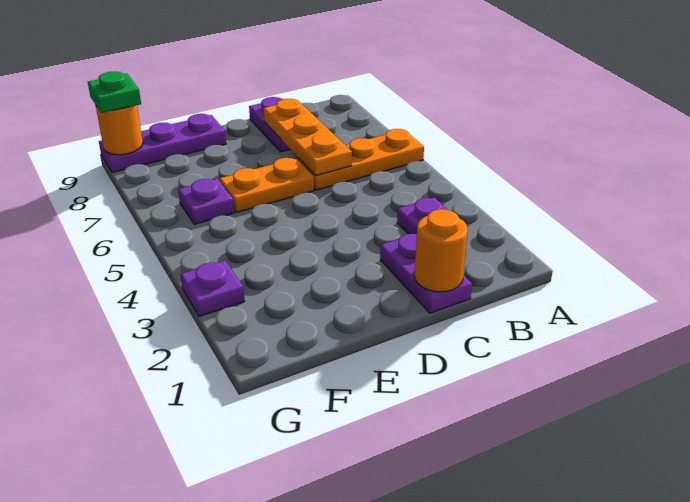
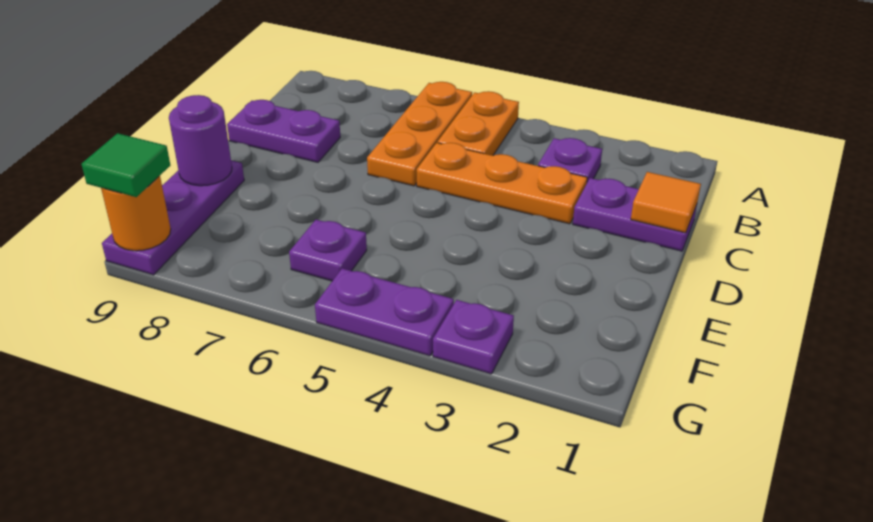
orange 1x1 round brick [415,209,468,292] -> orange 1x1 tile [631,172,701,233]
orange 1x3 plate [263,99,352,176] -> orange 1x3 plate moved to [417,143,587,224]
orange 1x2 plate [220,158,314,213] -> orange 1x2 plate moved to [437,91,519,156]
none -> purple 1x1 round brick [169,95,232,186]
none -> purple 1x2 plate [315,268,454,356]
green 1x1 plate [88,71,141,113] -> green 1x1 tile [82,133,170,197]

